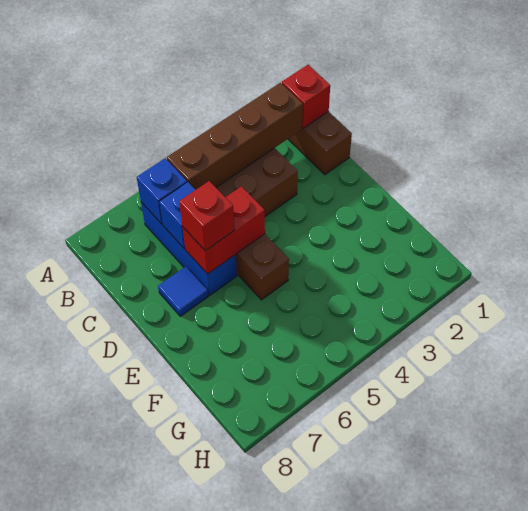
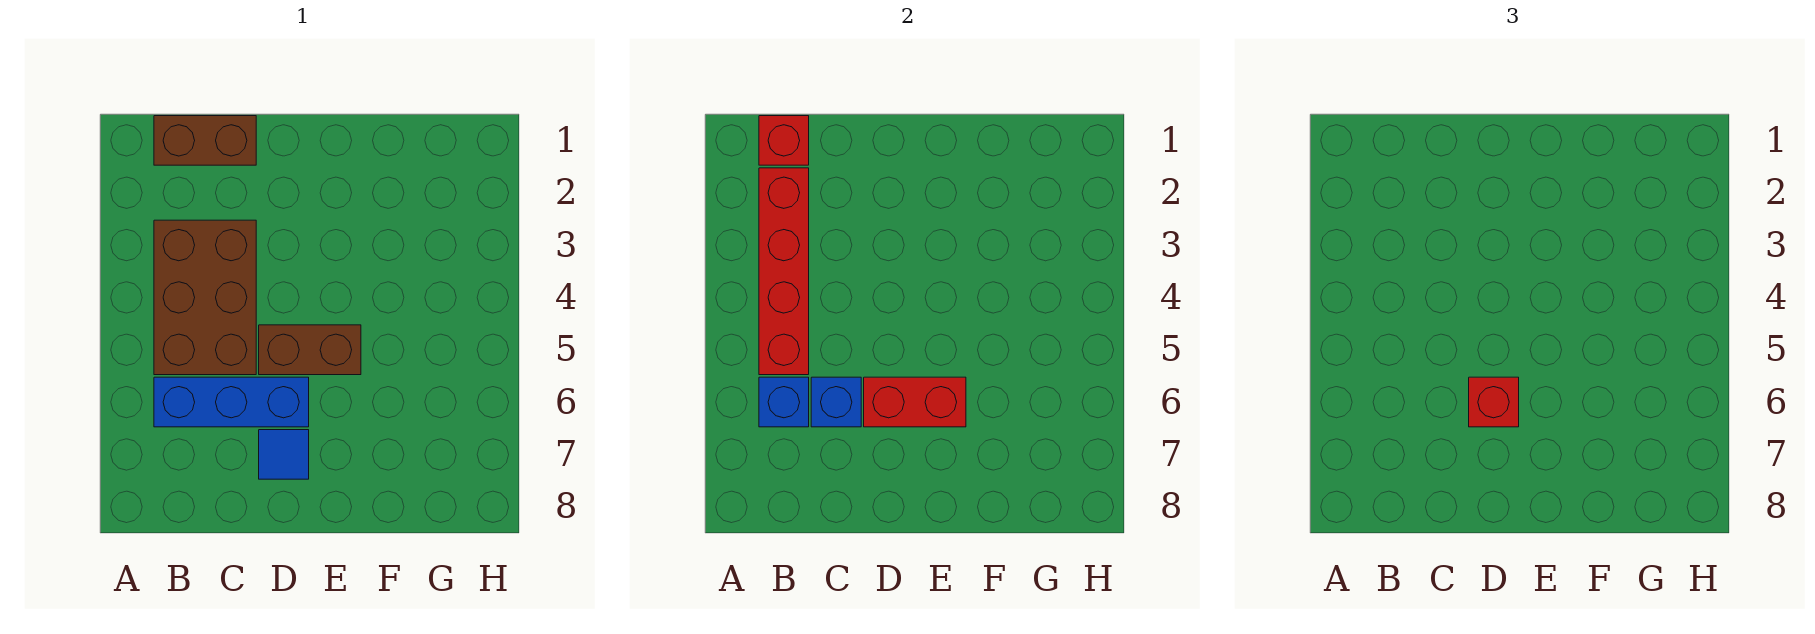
brown 1x4 brick [167,83,303,190] -> red 1x4 brick [759,168,809,375]
red 1x2 brick [183,186,265,274] -> red 1x2 brick turned to [864,377,966,427]

